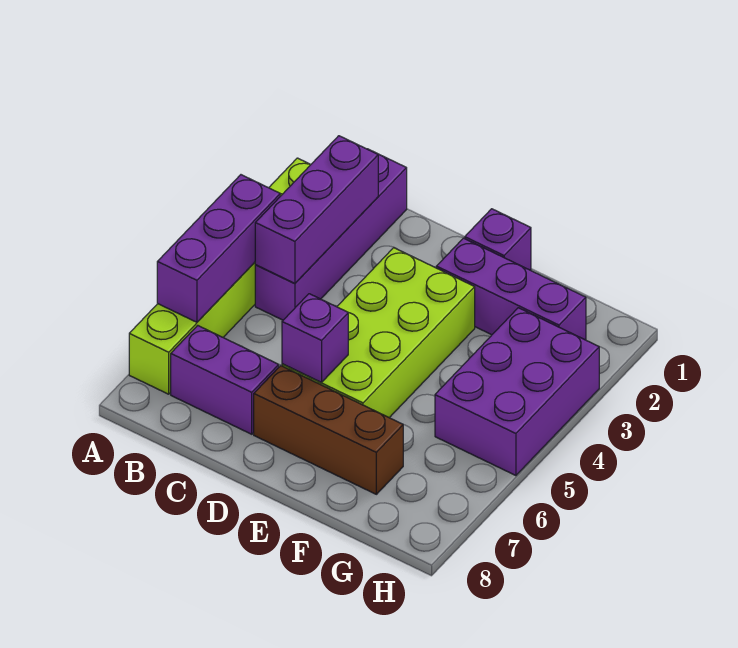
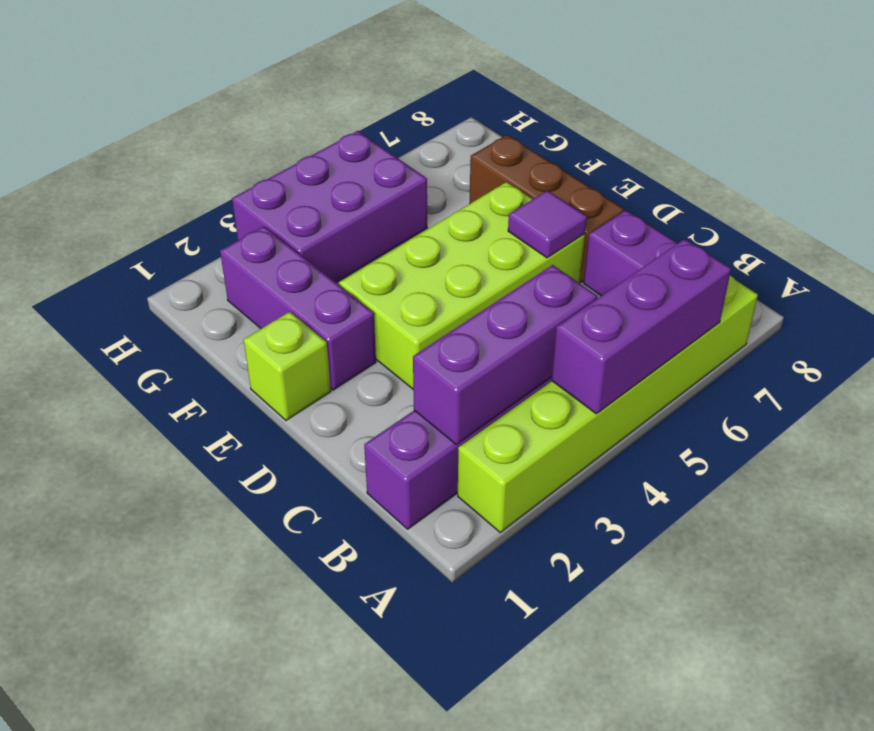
purple 1x1 brick [282,294,348,382] -> purple 1x1 tile [508,190,587,258]
purple 1x1 brick [465,209,531,270] -> lime 1x1 brick [244,312,331,420]

